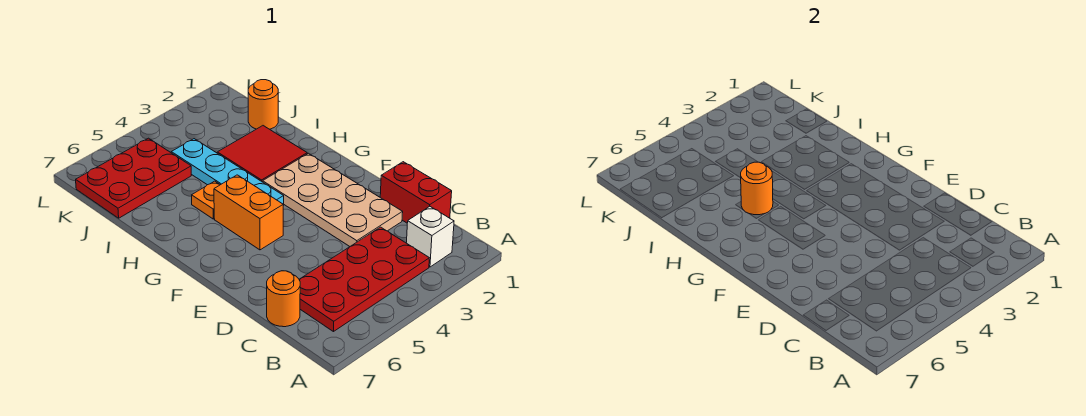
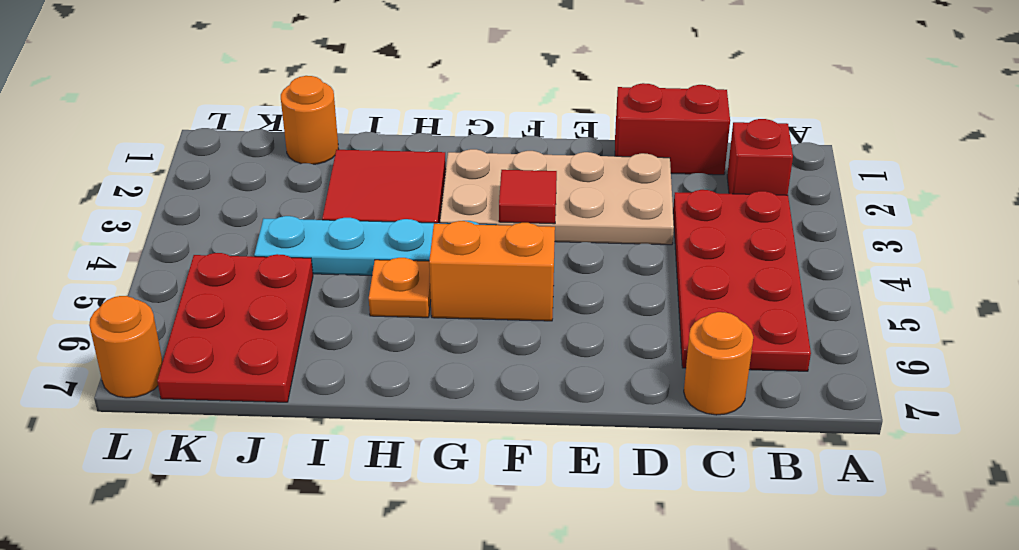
white 1x1 brick [407,207,454,267] -> red 1x1 brick [727,119,793,195]
none -> red 1x1 tile [499,170,557,224]
orange 1x1 round brick [741,162,773,215] -> orange 1x1 round brick moved to [89,296,163,398]

